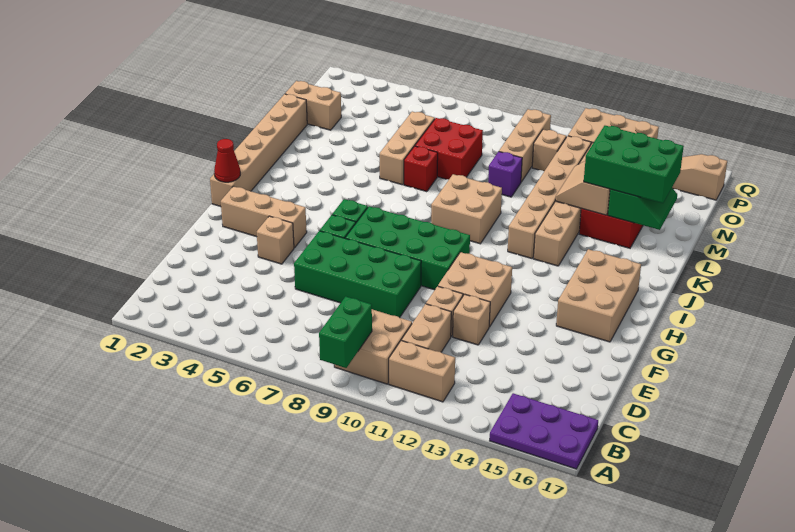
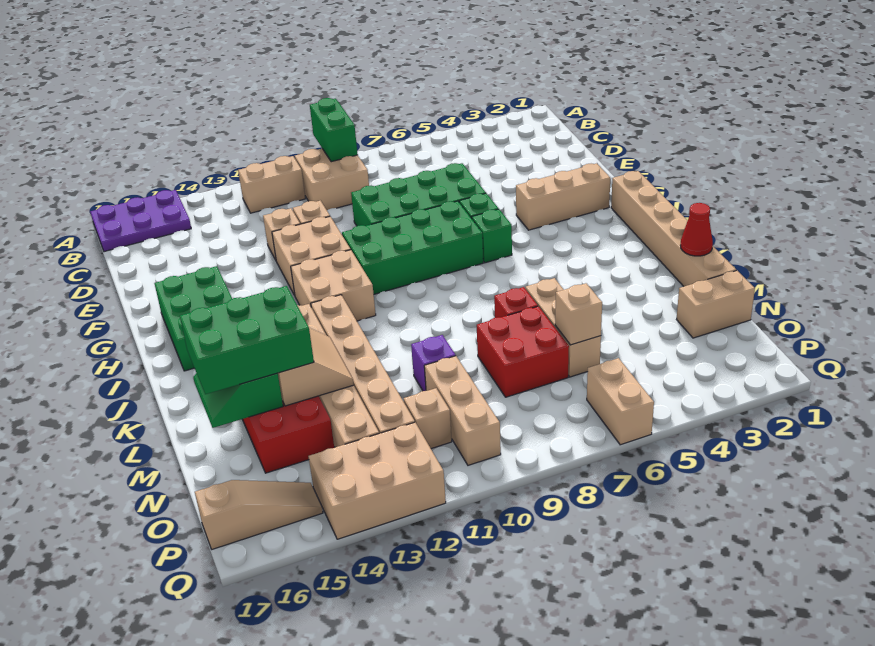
tan 1x2 brick [401,304,451,352] -> tan 1x2 brick moved to [587,358,654,445]
tan 1x1 brick [257,216,294,264] -> tan 1x1 brick moved to [555,283,602,345]
tan 2x3 brick [556,249,641,342] -> green 2x3 brick [154,266,232,371]
red 1x1 cone [214,139,240,182] -> red 1x1 cone moved to [681,203,713,256]
tan 2x2 brick [431,174,502,244] -> tan 2x2 brick moved to [291,250,376,321]

